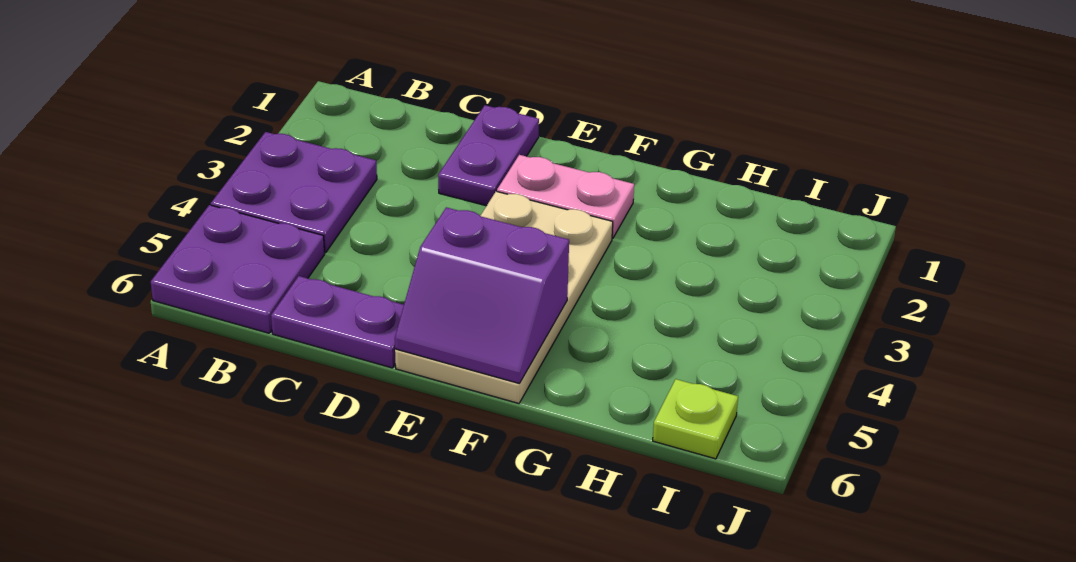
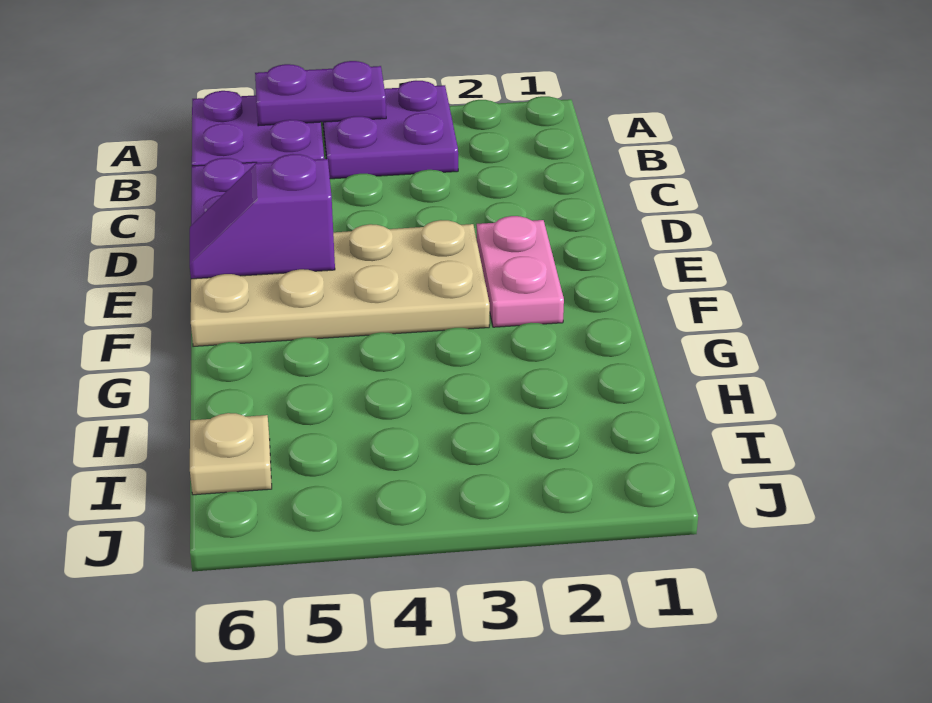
purple 1x2 plate [438,105,539,206] -> purple 1x2 plate moved to [255,61,386,126]
purple 2x2 slope [395,207,569,384] -> purple 1x2 slope [190,154,335,279]
lime 1x1 plate [653,379,738,459] -> tan 1x1 plate [190,413,272,495]

